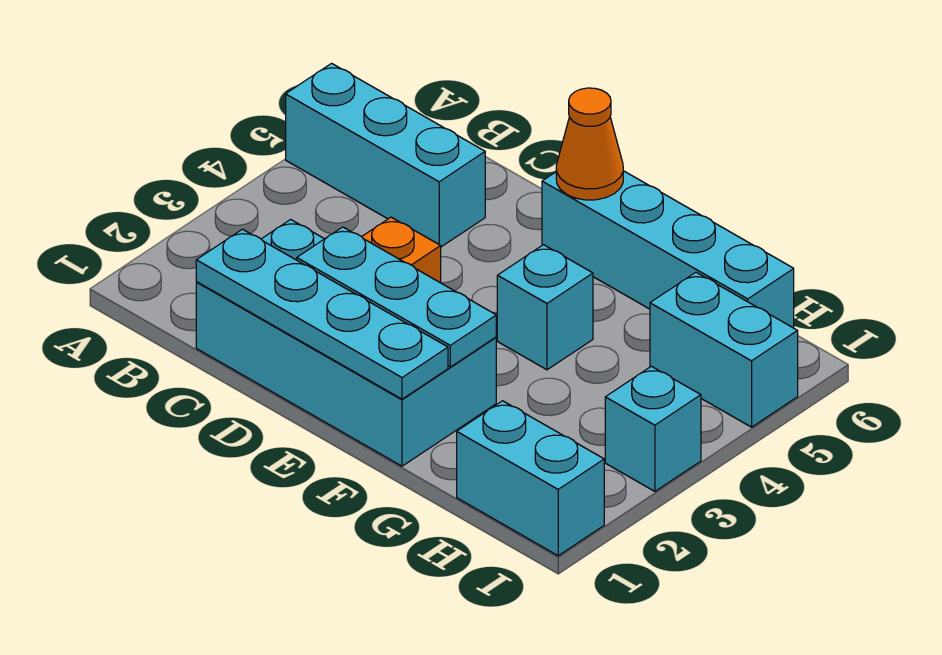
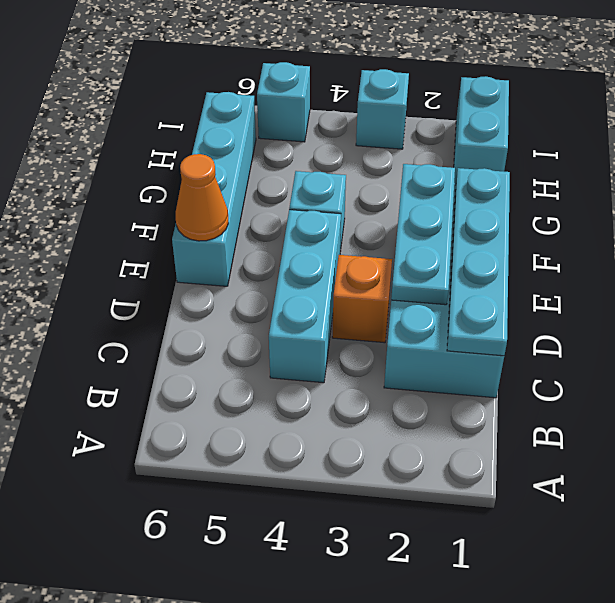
cyan 1x3 brick [286,63,485,247] -> cyan 1x3 brick moved to [269,210,341,383]
cyan 1x2 brick [650,272,798,427] -> cyan 1x1 brick [257,62,310,142]

